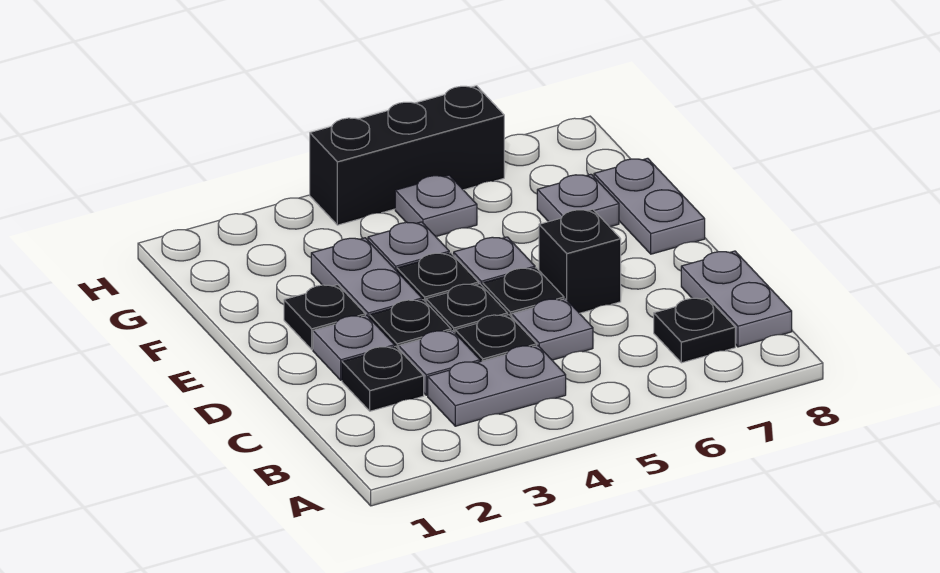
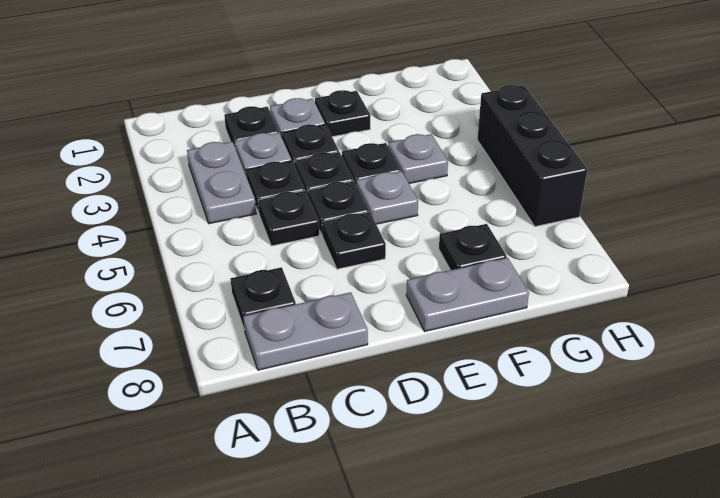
grey 1x1 plate [512,299,593,360] -> black 1x1 plate [258,191,319,246]
black 1x1 brick [539,209,621,313] -> black 1x1 plate [322,212,386,269]
grey 1x2 plate [311,238,422,318] -> none
grey 1x1 plate [537,174,619,227] -> black 1x1 plate [439,224,507,270]
grey 1x1 plate [395,175,477,236] -> none

